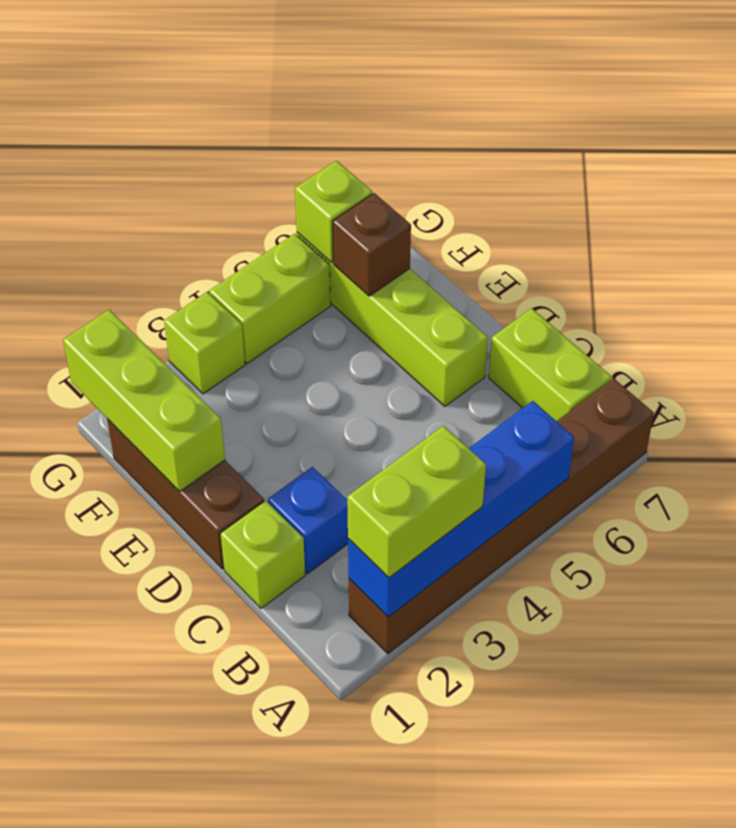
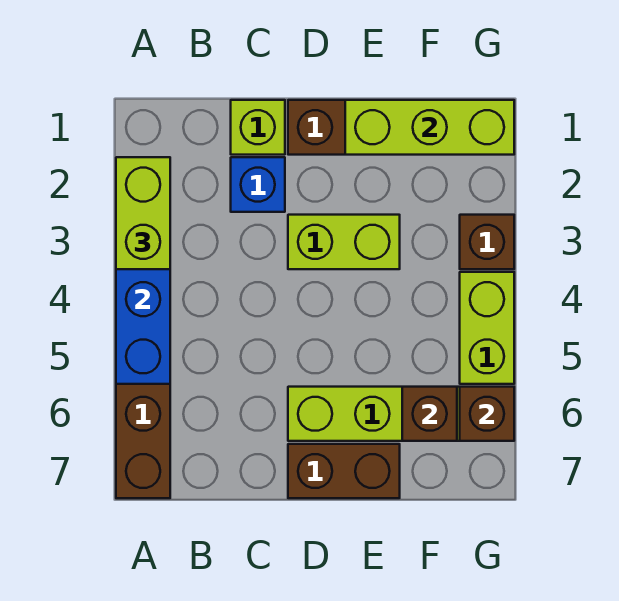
lime 1x2 brick [489,308,611,421] -> lime 1x2 brick moved to [288,215,400,269]
none -> brown 1x2 brick [288,444,400,498]
lime 1x1 brick [164,292,245,394] -> brown 1x1 brick [460,215,514,269]
lime 1x1 brick [295,161,372,262] -> brown 1x1 brick [460,387,514,441]

